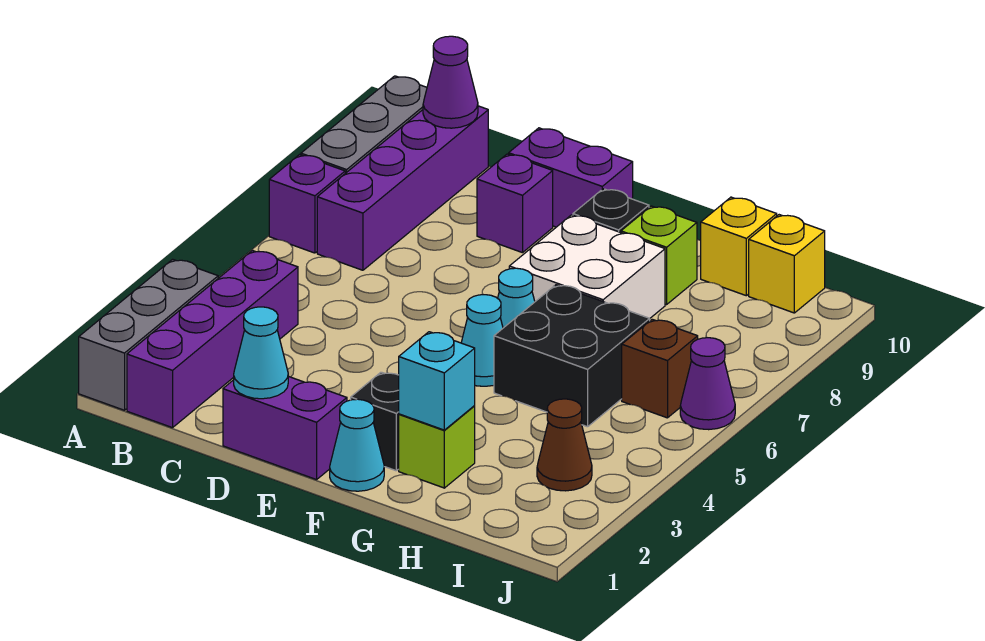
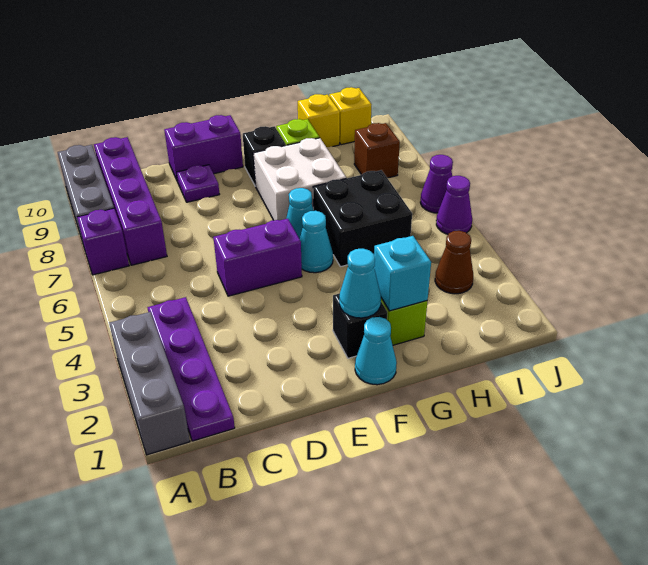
purple 1x4 brick [127,251,298,428] -> purple 1x4 plate [147,297,235,441]
purple 1x1 cone [423,36,478,128] -> purple 1x1 cone moved to [436,176,472,234]
purple 1x2 brick [223,376,347,480] -> purple 1x2 brick moved to [213,219,302,296]
cyan 1x1 cone [234,307,288,399] -> cyan 1x1 cone moved to [339,249,381,318]
purple 1x1 brick [477,154,553,253] -> purple 1x1 plate [176,165,220,202]
brown 1x1 brick [622,319,698,418] -> brown 1x1 brick moved to [354,123,400,178]

